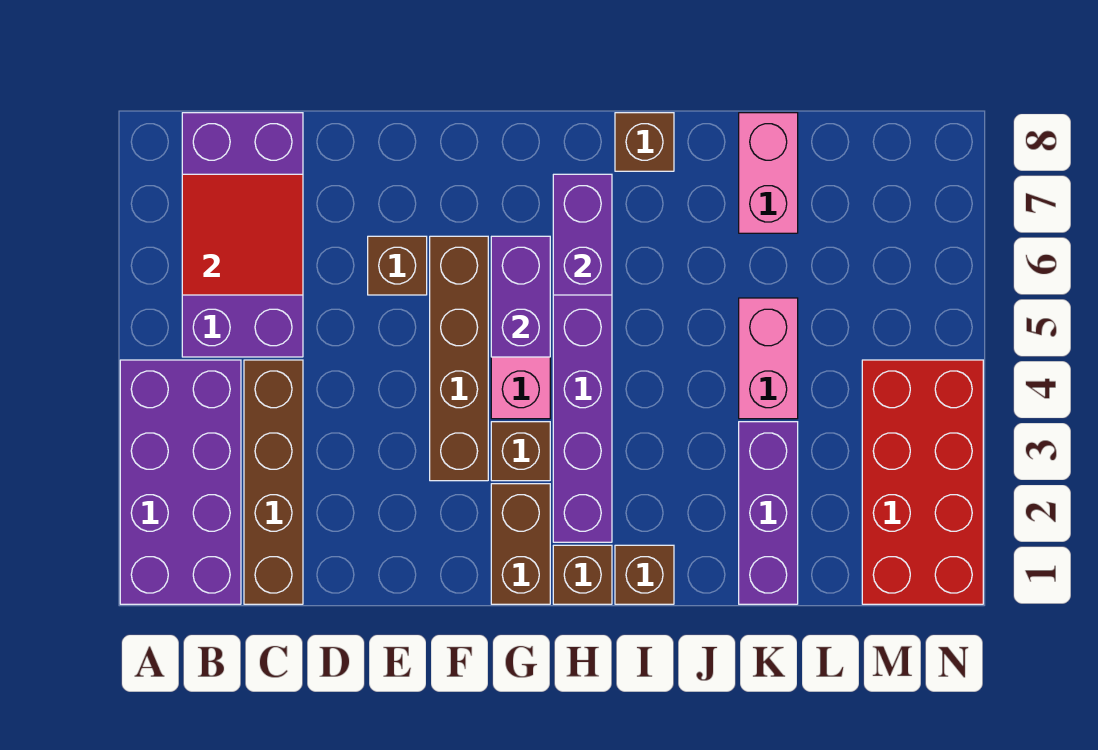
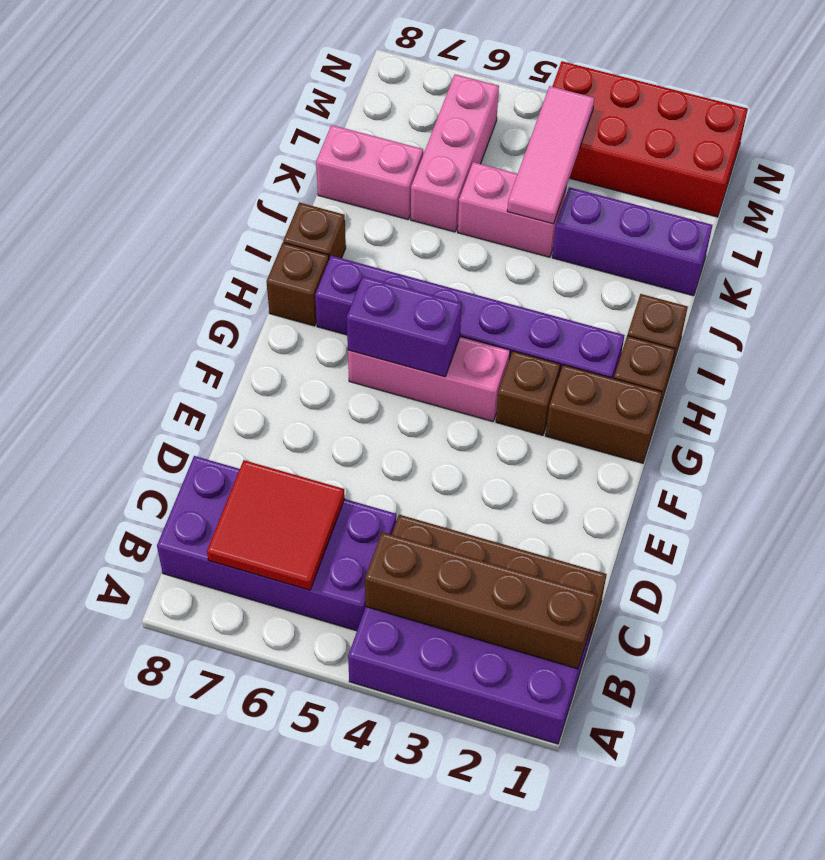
brown 1x1 brick [368,236,427,295] -> brown 1x1 brick moved to [266,243,329,326]
brown 1x4 brick [430,236,488,481] -> brown 1x4 brick moved to [365,532,597,669]
purple 1x2 brick [553,174,612,295] -> none
none -> pink 1x3 tile [507,86,594,224]
none -> pink 1x3 brick [411,74,499,232]

